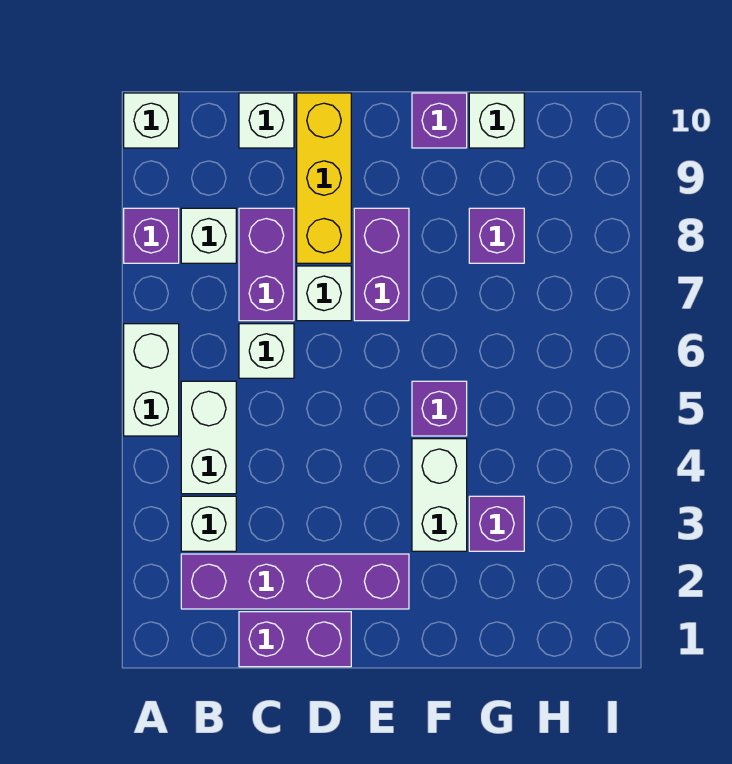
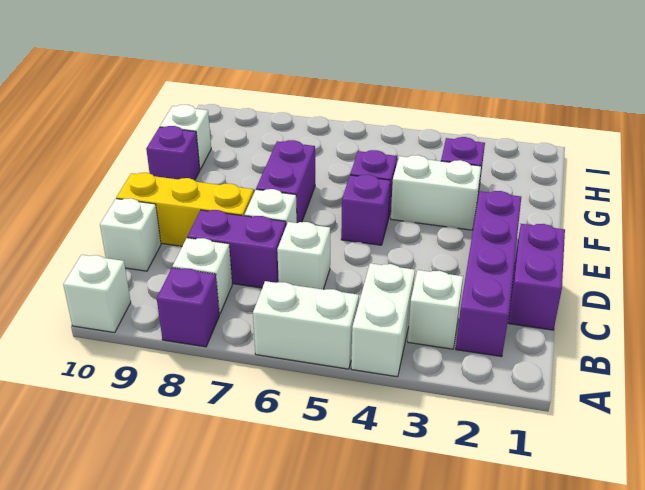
white 1x2 brick [181,381,236,494] -> white 1x2 brick turned to [351,263,415,377]
purple 1x2 brick [354,208,409,321] -> purple 1x2 brick turned to [256,140,315,223]
purple 1x1 brick [469,208,524,263] -> purple 1x1 brick moved to [341,174,390,245]

